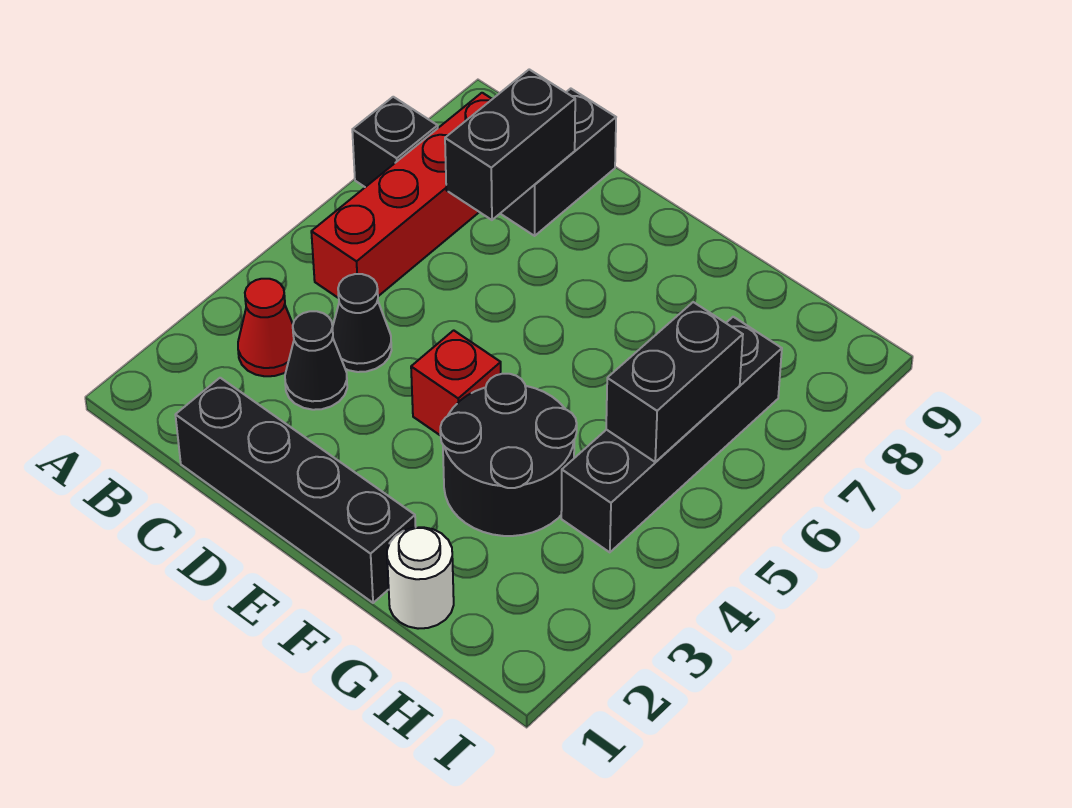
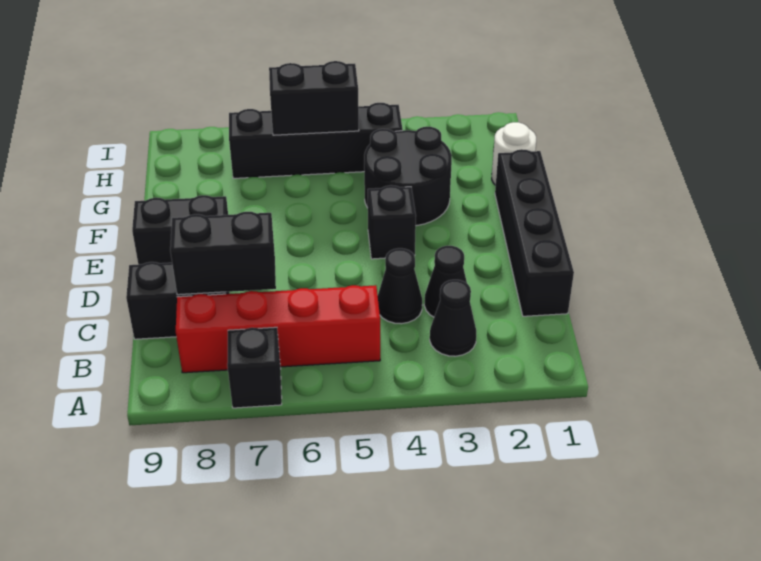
red 1x1 cone [238,279,294,376] -> black 1x1 cone [430,280,476,356]
red 1x1 brick [411,330,501,436] -> black 1x1 brick [368,185,416,259]
none -> black 1x2 brick [132,195,228,264]

